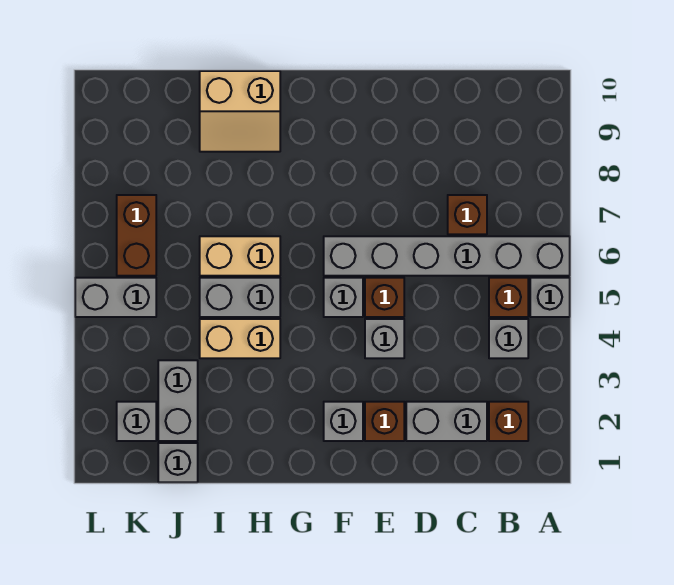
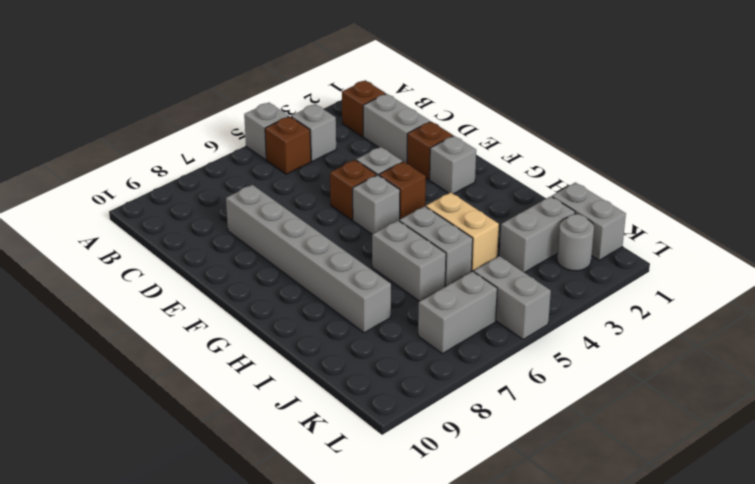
grey 1x6 brick [324,236,570,276] -> grey 1x6 brick moved to [226,185,391,333]
brown 1x1 brick [448,195,487,234] -> brown 1x1 brick moved to [379,162,426,219]
tan 1x2 brick [200,236,280,276] -> grey 1x2 brick [372,221,446,301]
tan 2x2 slope [200,71,280,152] -> none
grey 1x1 brick [158,443,198,482] -> grey 1x2 brick [552,183,626,260]
grey 1x1 brick [117,402,156,441] -> grey 1x1 round brick [557,214,594,271]
brown 1x2 brick [117,195,156,276] -> grey 1x2 brick [418,271,497,354]

